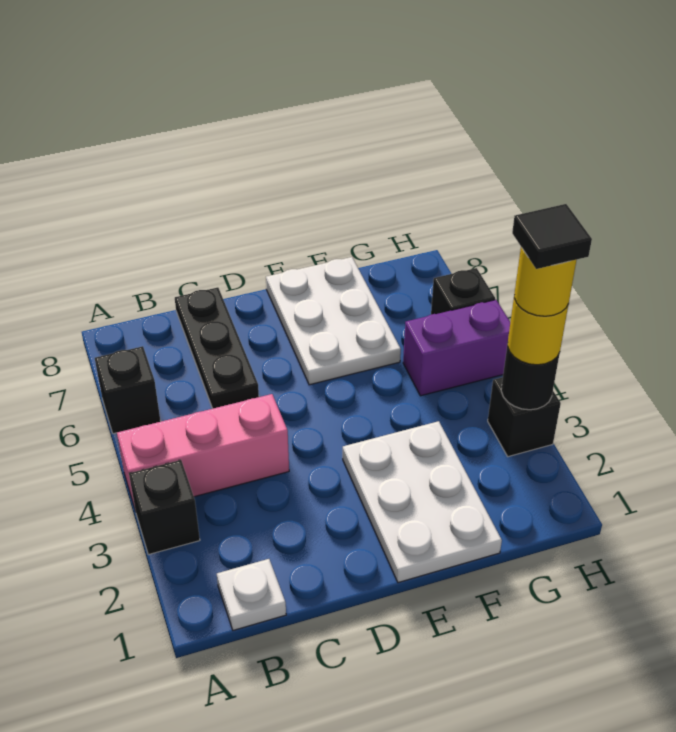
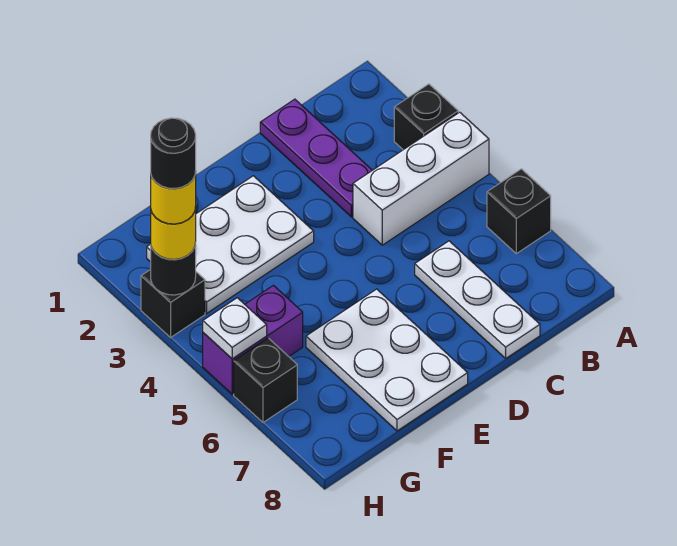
pink 1x3 brick [117,394,289,511] -> white 1x3 brick [353,112,489,245]
white 1x1 plate [217,559,286,630] -> white 1x1 plate moved to [203,298,267,359]
none -> purple 1x3 plate [260,99,372,217]
black 1x3 plate [175,287,259,408] -> white 1x3 plate [415,241,540,358]
white 2x3 plate [343,421,502,583] -> white 2x3 plate turned to [147,176,314,313]
black 1x1 tile [512,204,592,269] -> black 1x1 round brick [151,118,196,189]

